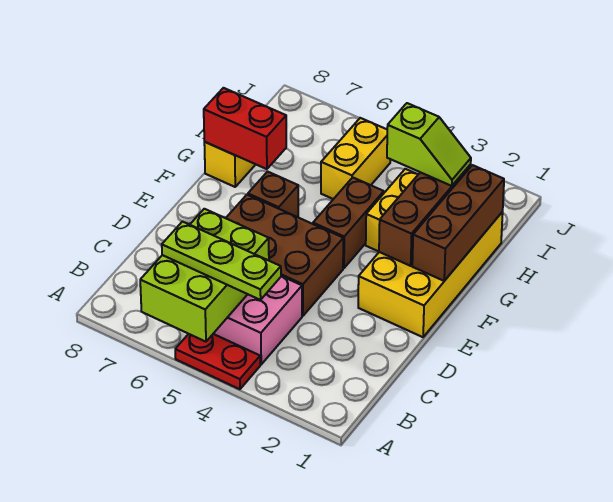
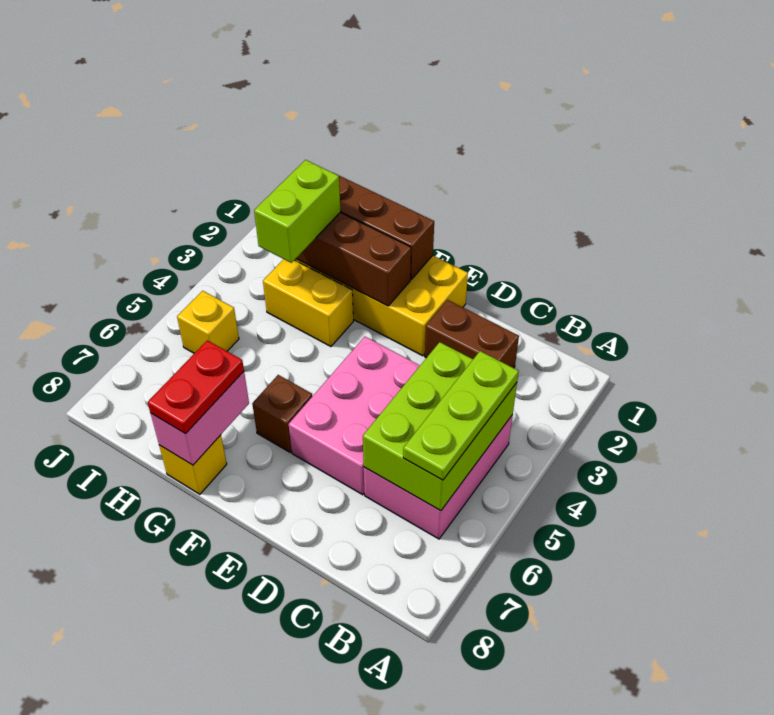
red 1x2 plate [175,334,260,389] -> red 1x2 plate moved to [148,340,244,434]
lime 2x3 brick [140,209,269,342] -> lime 2x3 brick turned to [363,342,517,511]
brown 2x3 brick [226,195,343,316] -> pink 2x3 brick [289,337,420,495]
brown 1x2 brick [313,178,384,268] -> brown 1x2 brick moved to [425,300,519,368]
red 1x2 brick [204,88,286,169] -> pink 1x2 brick [151,372,249,465]
lime 1x2 slope [387,103,471,186] -> lime 1x2 brick [254,160,341,263]
yellow 1x2 brick [321,118,390,199] -> yellow 1x1 brick [177,291,239,353]

